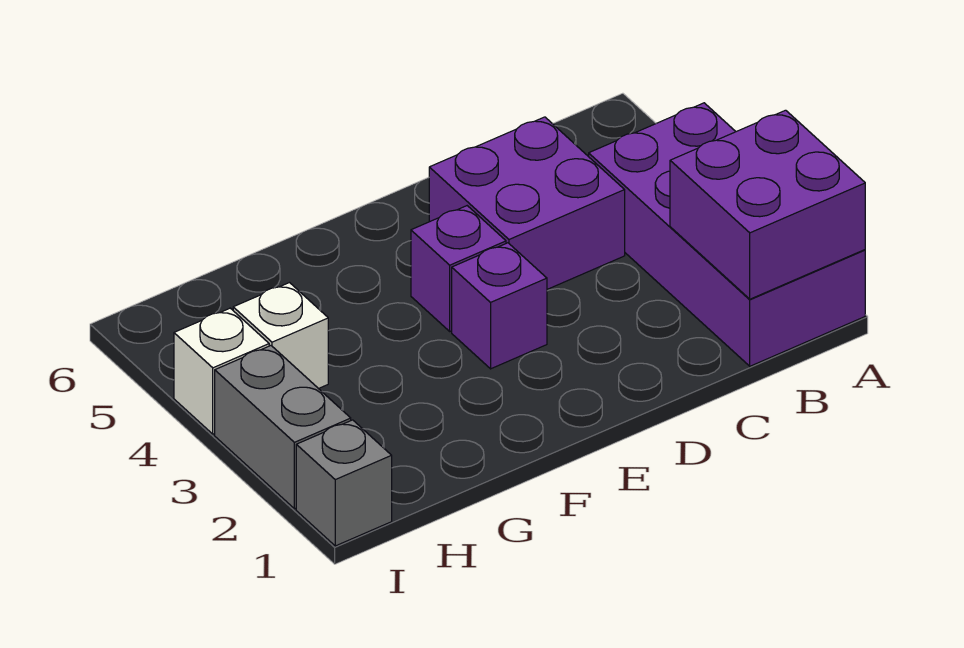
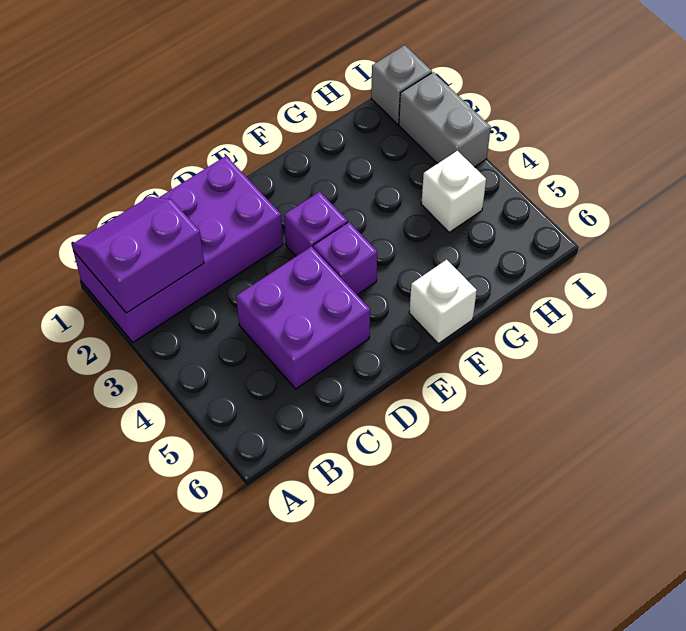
purple 2x4 brick [589,103,865,366] -> purple 2x4 brick turned to [73,156,283,342]
purple 2x2 brick [670,110,865,299] -> purple 2x2 slope [72,197,204,313]
white 1x1 brick [174,308,269,434] -> white 1x1 brick moved to [409,260,477,344]

